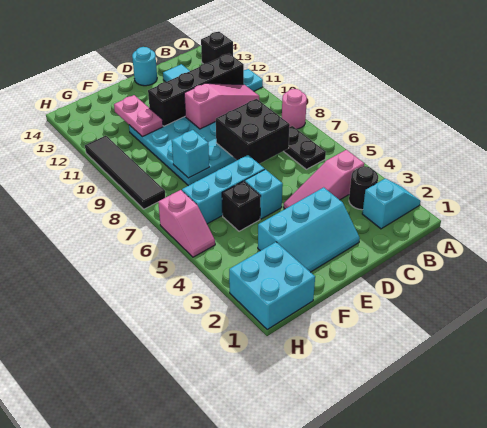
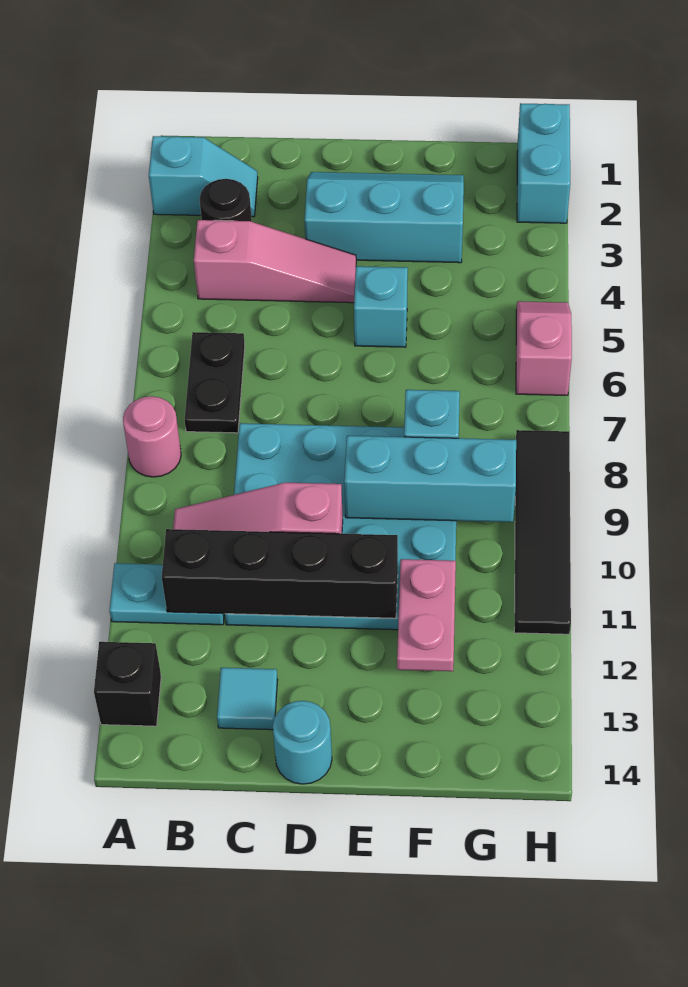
cyan 1x2 slope [362,178,421,229] -> cyan 1x2 slope turned to [149,136,258,217]
black 2x2 brick [216,99,290,164] -> none
cyan 1x3 brick [182,155,265,224] -> cyan 1x3 brick moved to [344,436,516,522]
black 1x1 brick [222,181,261,231] -> none
cyan 2x2 brick [229,242,315,329] -> cyan 1x2 brick [517,103,570,223]

